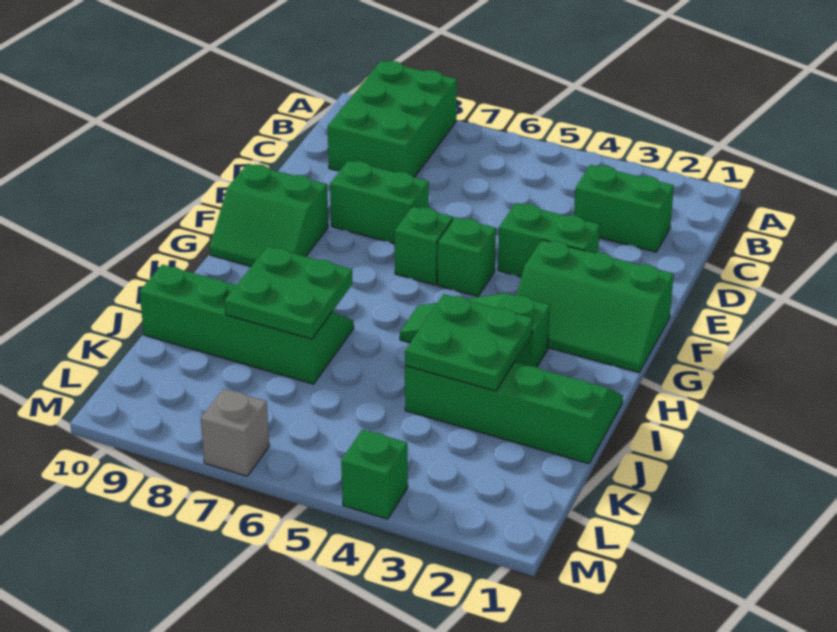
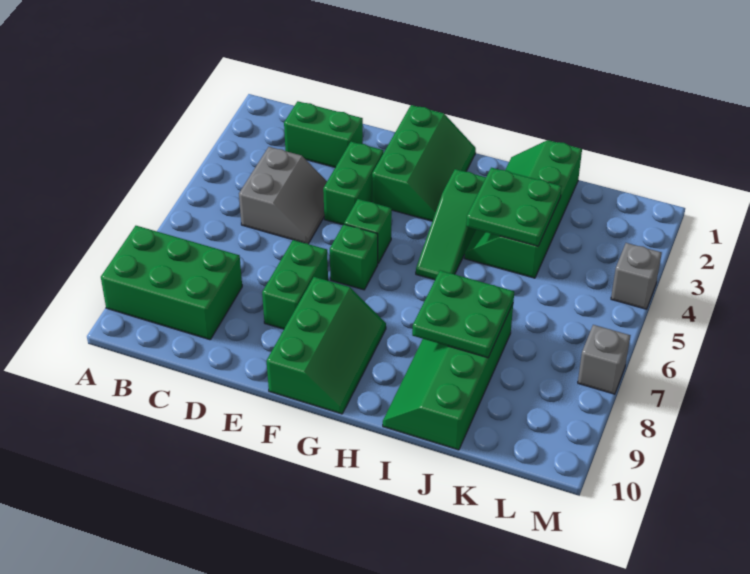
green 1x2 brick [574,165,674,252] -> green 1x2 brick turned to [284,101,363,167]
none -> grey 2x2 slope [239,147,327,244]
green 2x2 slope [209,164,328,266] -> green 2x3 slope [267,277,386,414]
green 1x1 brick [341,429,408,519] -> grey 1x1 brick [611,243,662,309]

